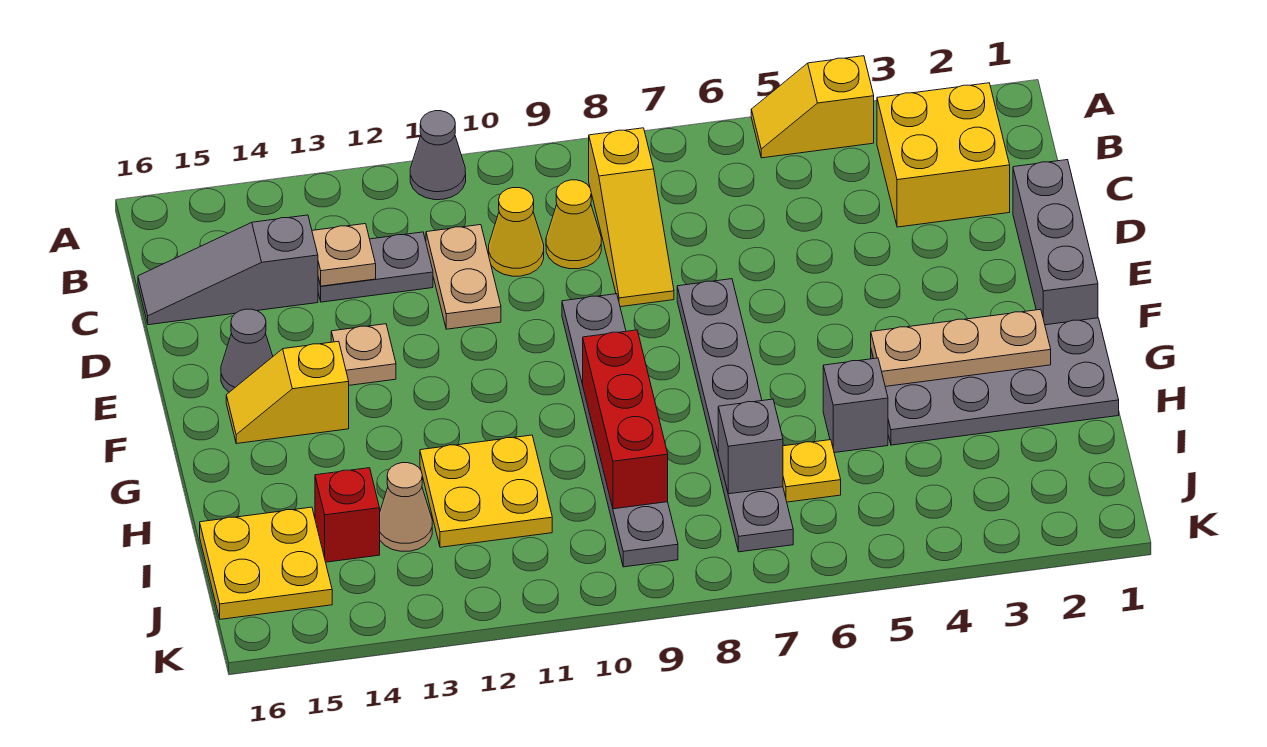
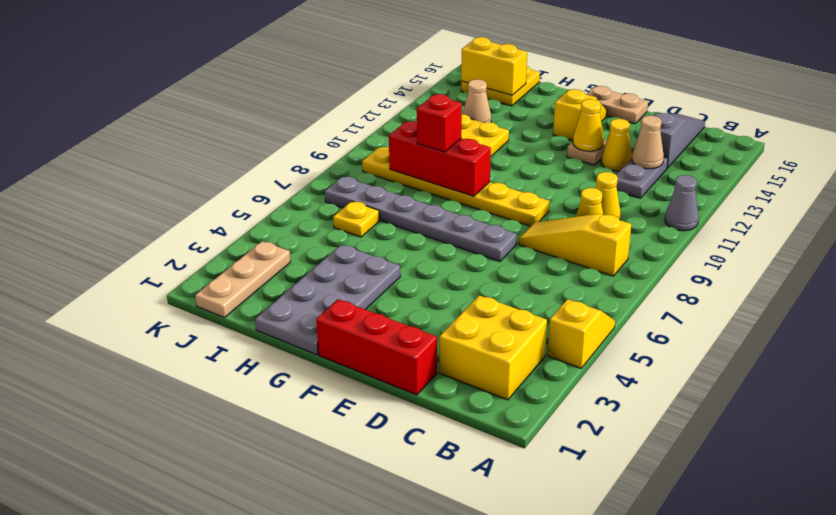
tan 1x2 plate [426,225,501,329] -> tan 1x2 plate moved to [587,86,648,124]
tan 1x1 plate [312,224,376,286] -> tan 1x1 cone [632,116,664,169]
grey 1x3 brick [1013,160,1098,325] -> red 1x3 brick [316,299,437,395]
none -> yellow 1x1 cone [601,119,632,171]
grey 1x6 plate [562,294,678,567] -> yellow 1x6 plate [362,147,550,226]
none -> yellow 1x1 cone [573,99,604,151]
grey 1x1 cone [221,309,273,392] -> none
tan 1x3 plate [871,309,1051,386] -> tan 1x3 plate moved to [195,241,291,318]
grey 1x1 brick [823,358,888,453] -> none
grey 1x1 brick [718,399,783,494] -> none
red 1x1 brick [315,468,380,562] -> red 1x1 brick moved to [417,94,462,152]
none -> yellow 1x2 brick [461,37,527,95]

